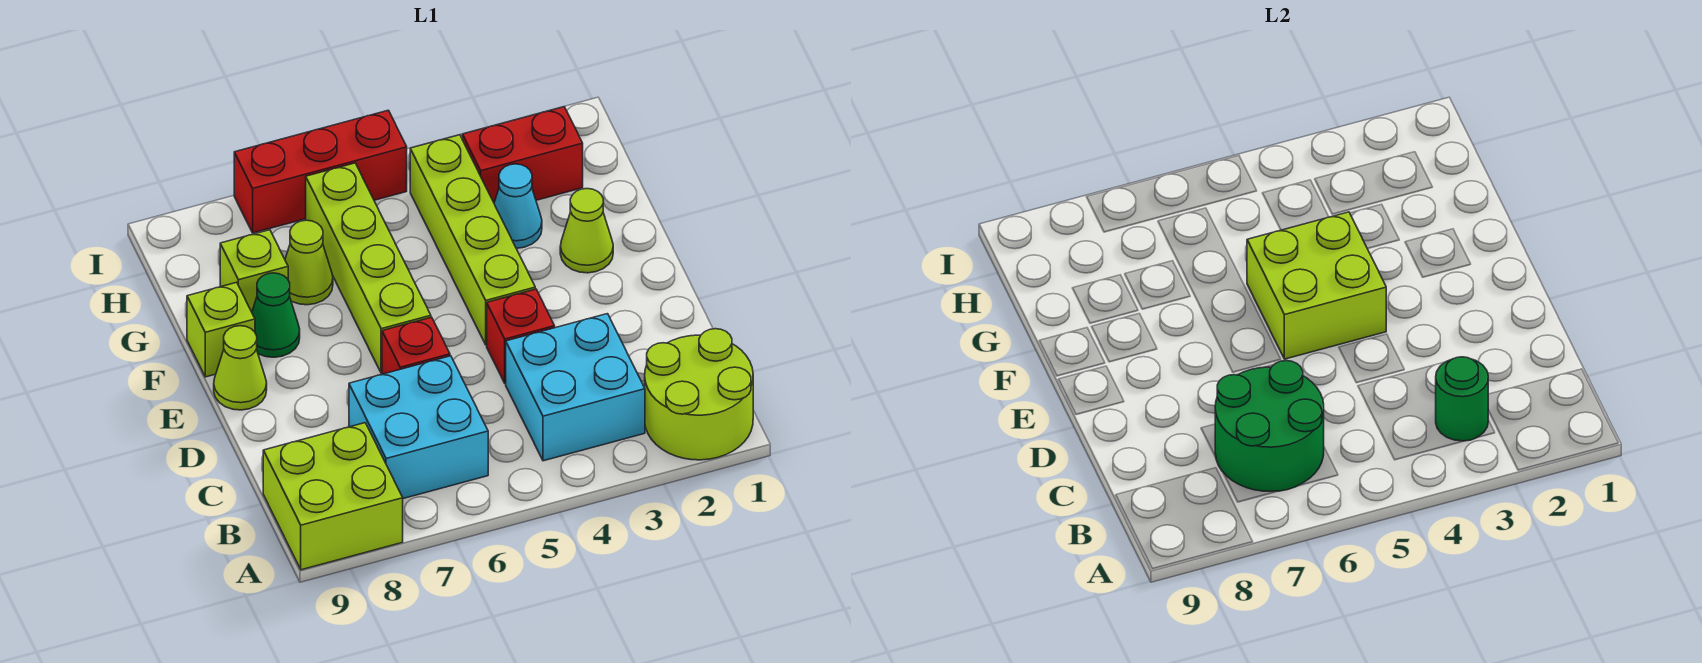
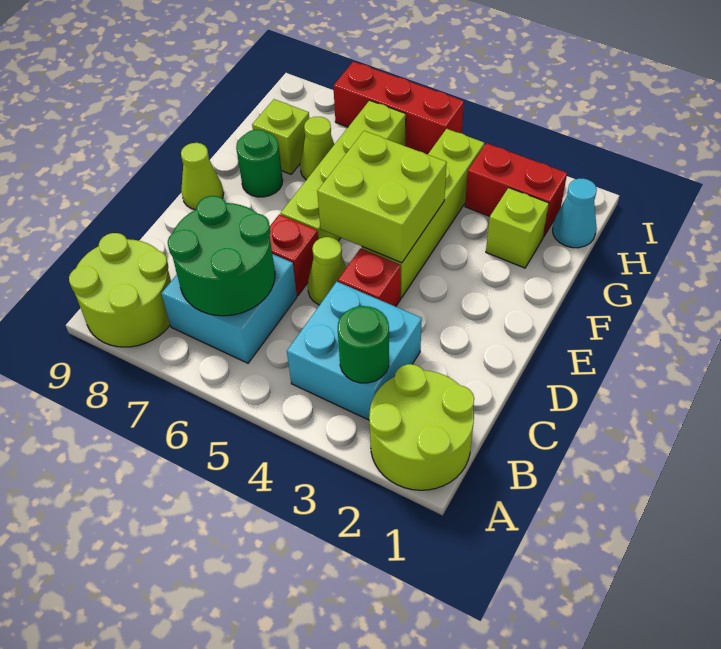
lime 2x2 brick [263,423,403,570] -> lime 2x2 round brick [69,233,171,347]
lime 1x1 cone [560,189,613,273] -> lime 1x1 cone moved to [308,237,346,305]
green 1x1 cone [252,273,300,357] -> green 1x1 round brick [236,130,283,197]
lime 1x1 brick [187,282,255,377] -> lime 1x1 brick moved to [486,188,549,268]
cyan 1x1 cone [494,164,542,248] -> cyan 1x1 cone moved to [553,179,597,248]

